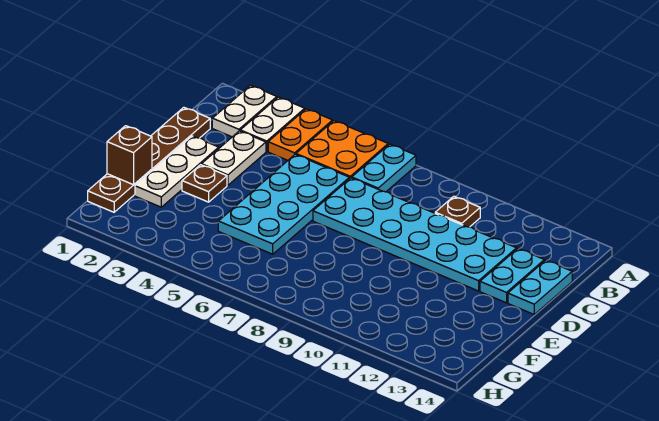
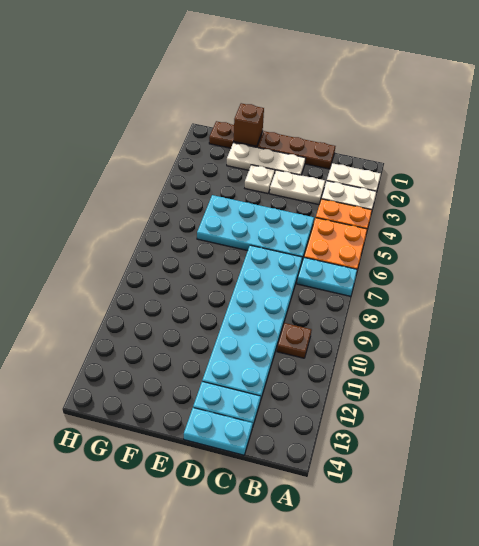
brown 1x1 plate [182,165,227,202] -> white 1x1 plate [245,165,275,194]

